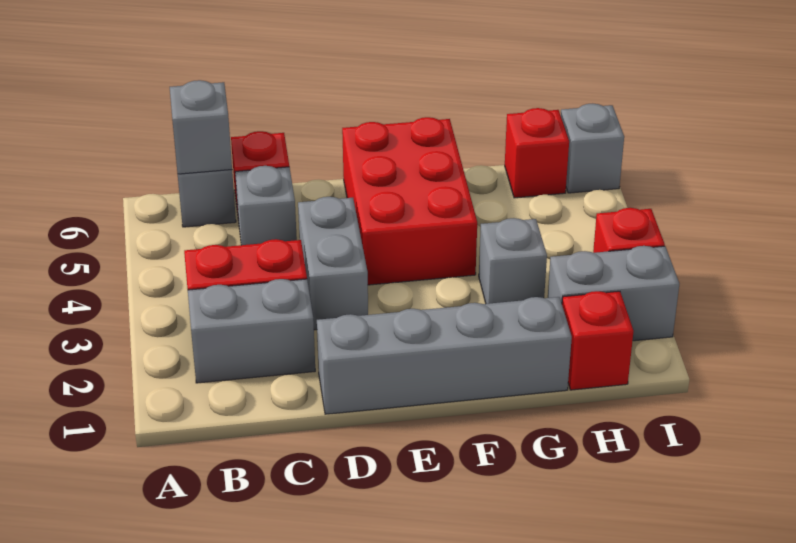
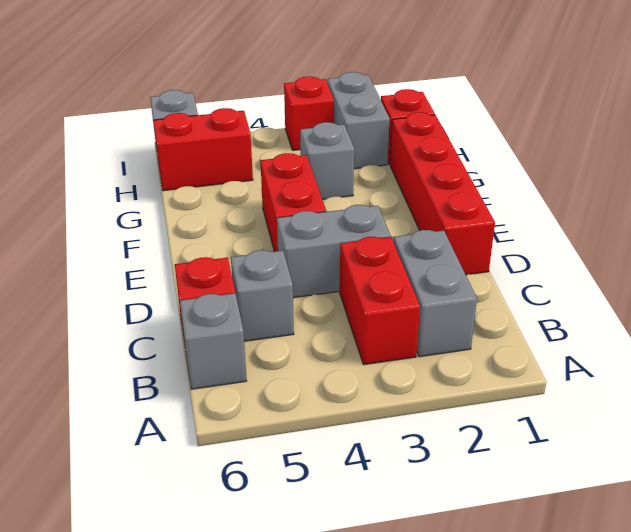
grey 1x1 brick [170,80,232,174] -> none
grey 1x4 brick [317,297,572,414] -> red 1x4 brick [390,112,495,275]
red 2x3 brick [342,117,477,285] -> red 1x2 brick [260,153,326,252]
red 1x1 brick [505,108,569,198] -> red 1x2 brick [154,108,253,191]

